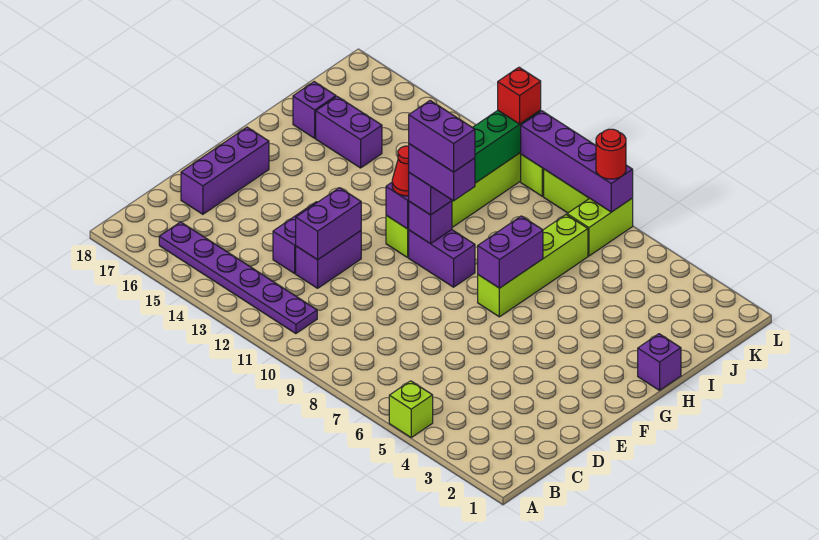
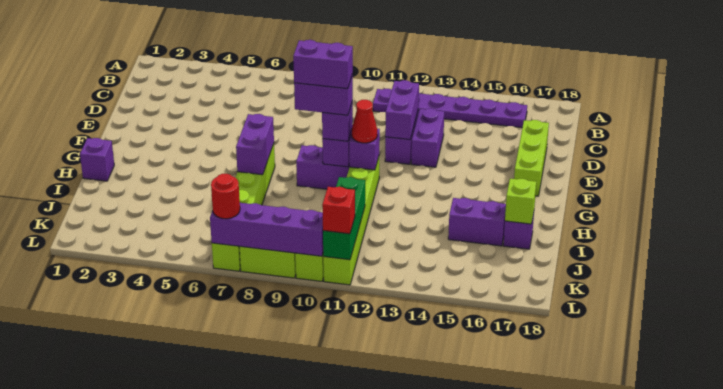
lime 1x1 brick [389,381,433,437] -> lime 1x1 brick moved to [505,179,536,224]
purple 1x3 brick [181,127,269,214] -> lime 1x3 brick [514,120,549,196]

